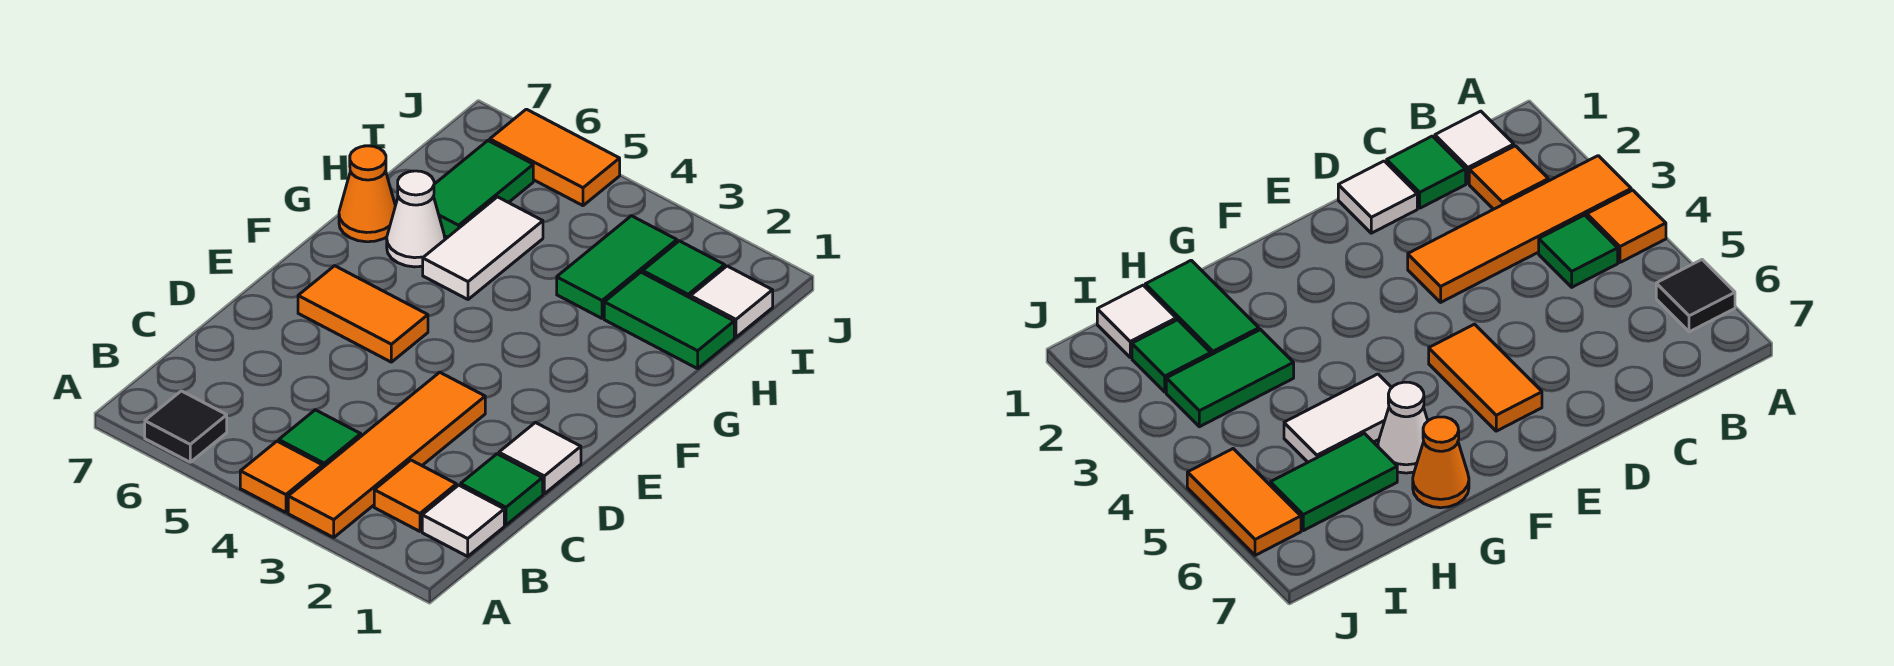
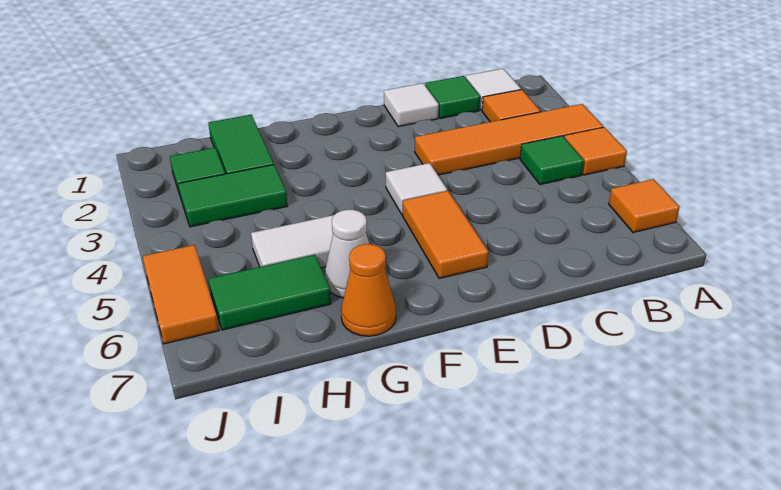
black 1x1 tile [145,391,227,462] -> orange 1x1 tile [609,179,680,233]
white 1x1 tile [691,266,773,337] -> white 1x1 tile moved to [386,163,447,215]

